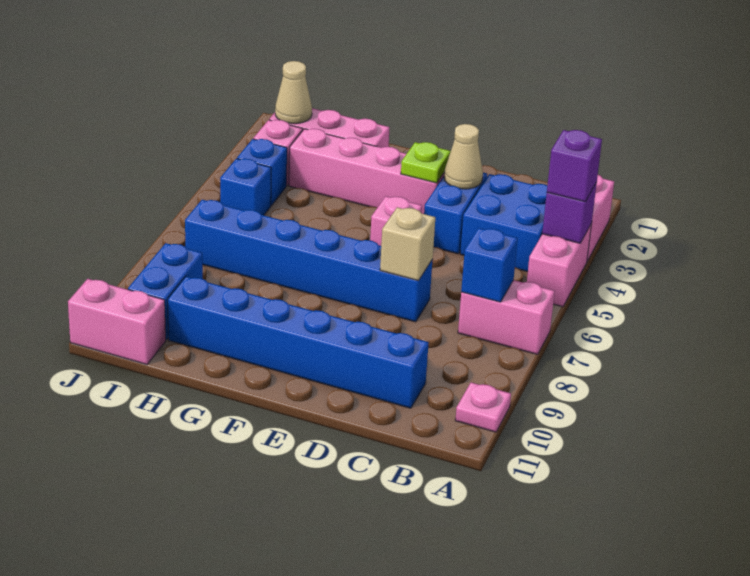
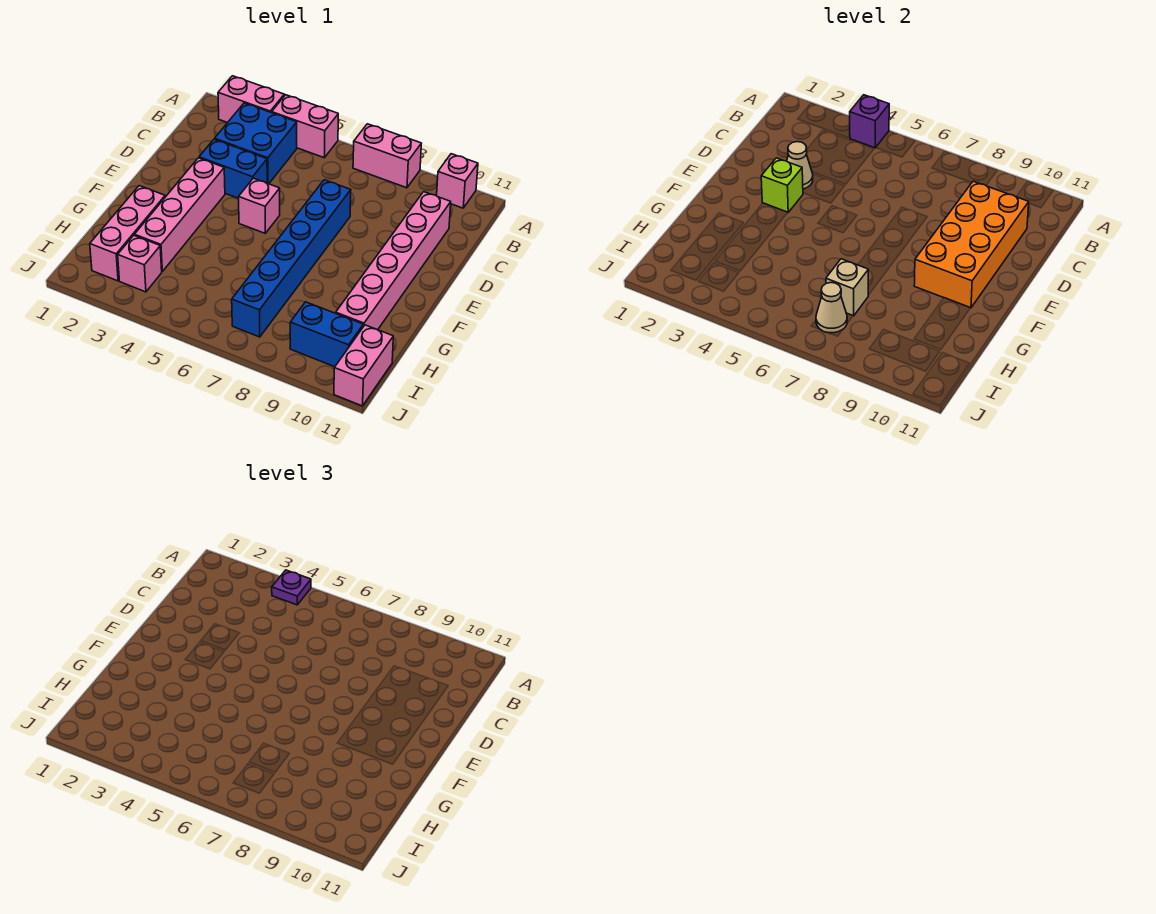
purple 1x1 brick [547,130,602,202] -> purple 1x1 plate [272,570,311,605]
pink 1x2 brick [458,280,555,354] -> pink 1x2 brick turned to [353,124,421,188]
pink 1x1 plate [455,382,511,432] -> pink 1x1 brick [437,154,478,208]
blue 1x1 brick [461,228,518,302] -> none
none -> orange 2x4 brick [914,181,1029,308]
blue 1x6 brick [168,277,429,408] -> pink 1x6 brick [336,192,451,330]
tan 1x1 brick [380,207,435,281] -> tan 1x1 brick moved to [826,259,868,316]
lime 1x1 plate [401,142,451,183] -> lime 1x1 brick [761,158,803,212]
tan 1x1 cone [275,61,312,124] -> tan 1x1 cone moved to [816,283,847,333]
blue 1x1 brick [237,139,287,205] -> none
blue 1x1 brick [220,159,271,215] -> none

